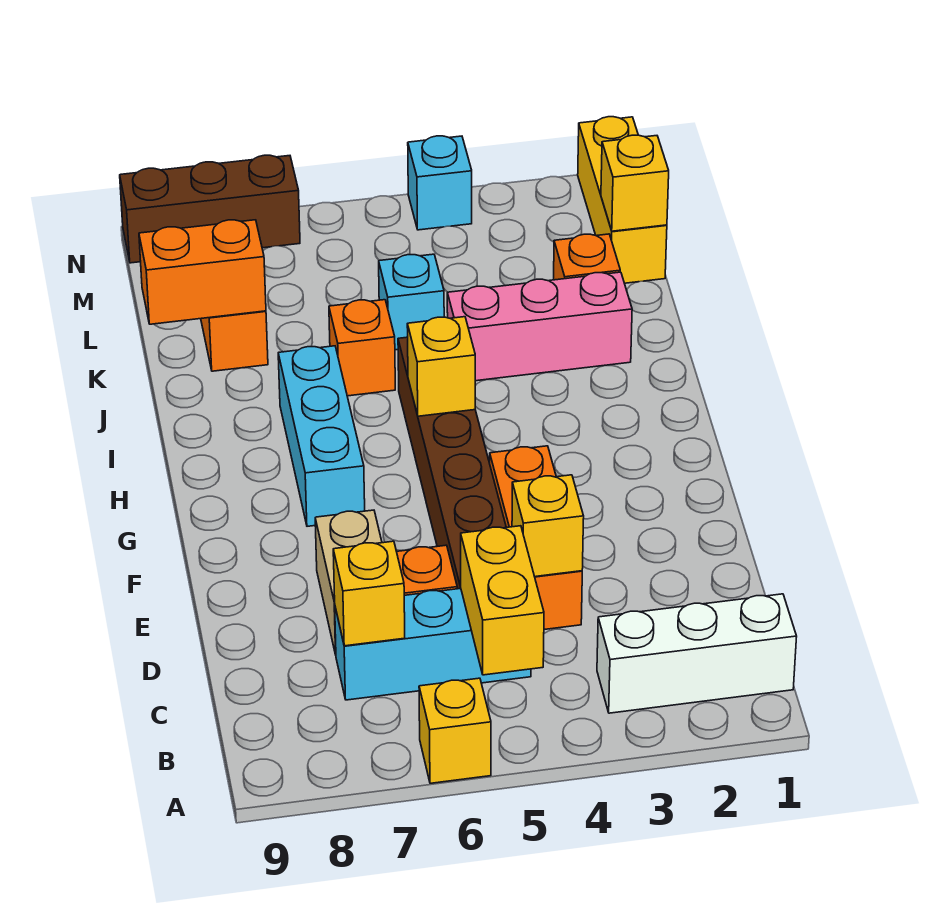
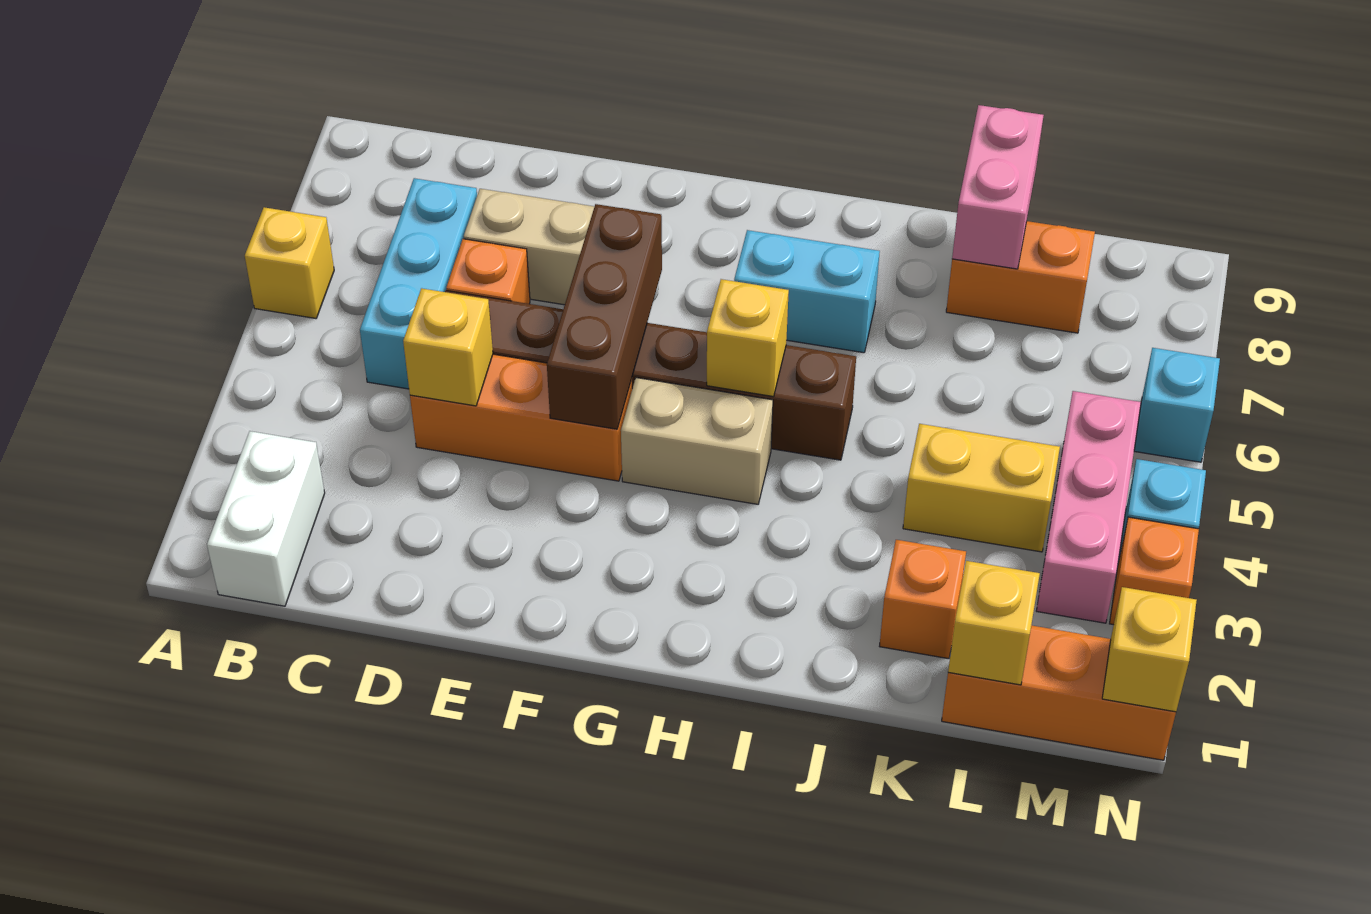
white 1x3 brick [597,594,797,713] -> white 1x2 brick [207,431,325,606]
yellow 1x2 brick [460,526,544,675] -> yellow 1x2 brick moved to [903,424,1060,552]
yellow 1x1 brick [333,541,405,646] -> yellow 1x1 brick moved to [1102,587,1197,712]
none -> tan 1x2 brick [621,378,773,504]
cyan 1x3 brick [278,346,365,526] -> cyan 1x2 brick [734,230,880,353]
pink 1x3 brick [447,272,632,381] -> pink 1x3 brick moved to [1036,391,1141,623]
orange 1x1 brick [329,300,395,396] -> orange 1x1 brick moved to [1110,517,1199,625]
cyan 1x1 brick [379,254,444,350] -> cyan 1x1 brick moved to [1134,348,1220,462]
orange 1x2 brick [139,220,266,324] -> pink 1x2 brick [952,105,1044,269]
yellow 1x3 brick [578,117,667,283] -> orange 1x3 brick [942,625,1176,760]
brown 1x3 brick [120,155,300,263] -> brown 1x3 brick moved to [547,204,662,429]

